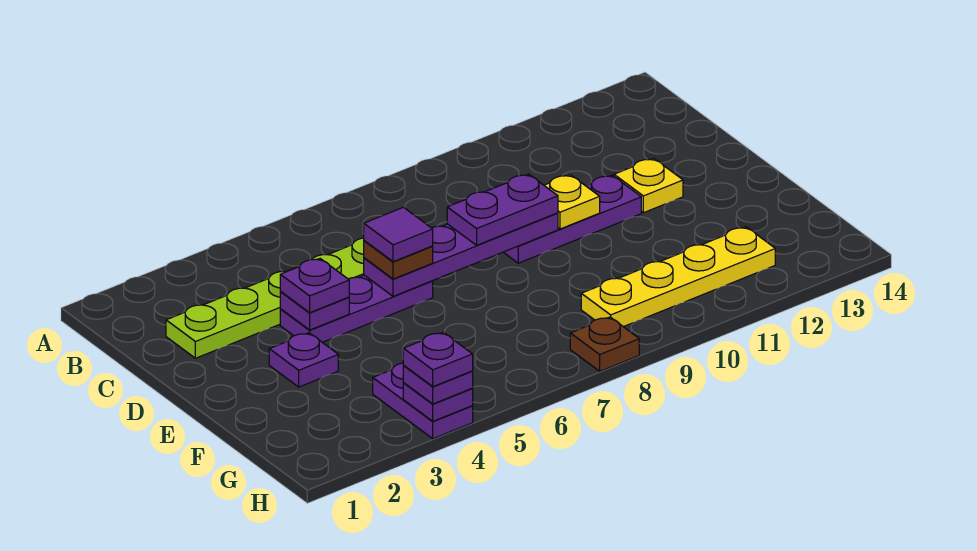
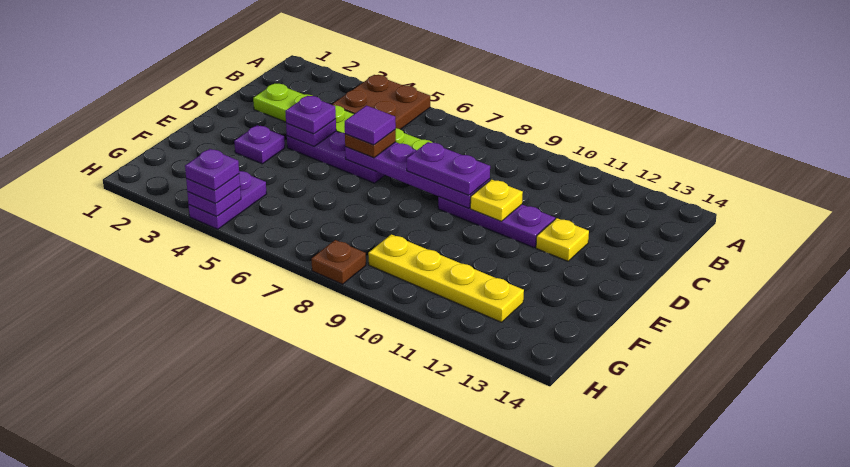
none -> brown 2x2 plate [332,75,430,129]

